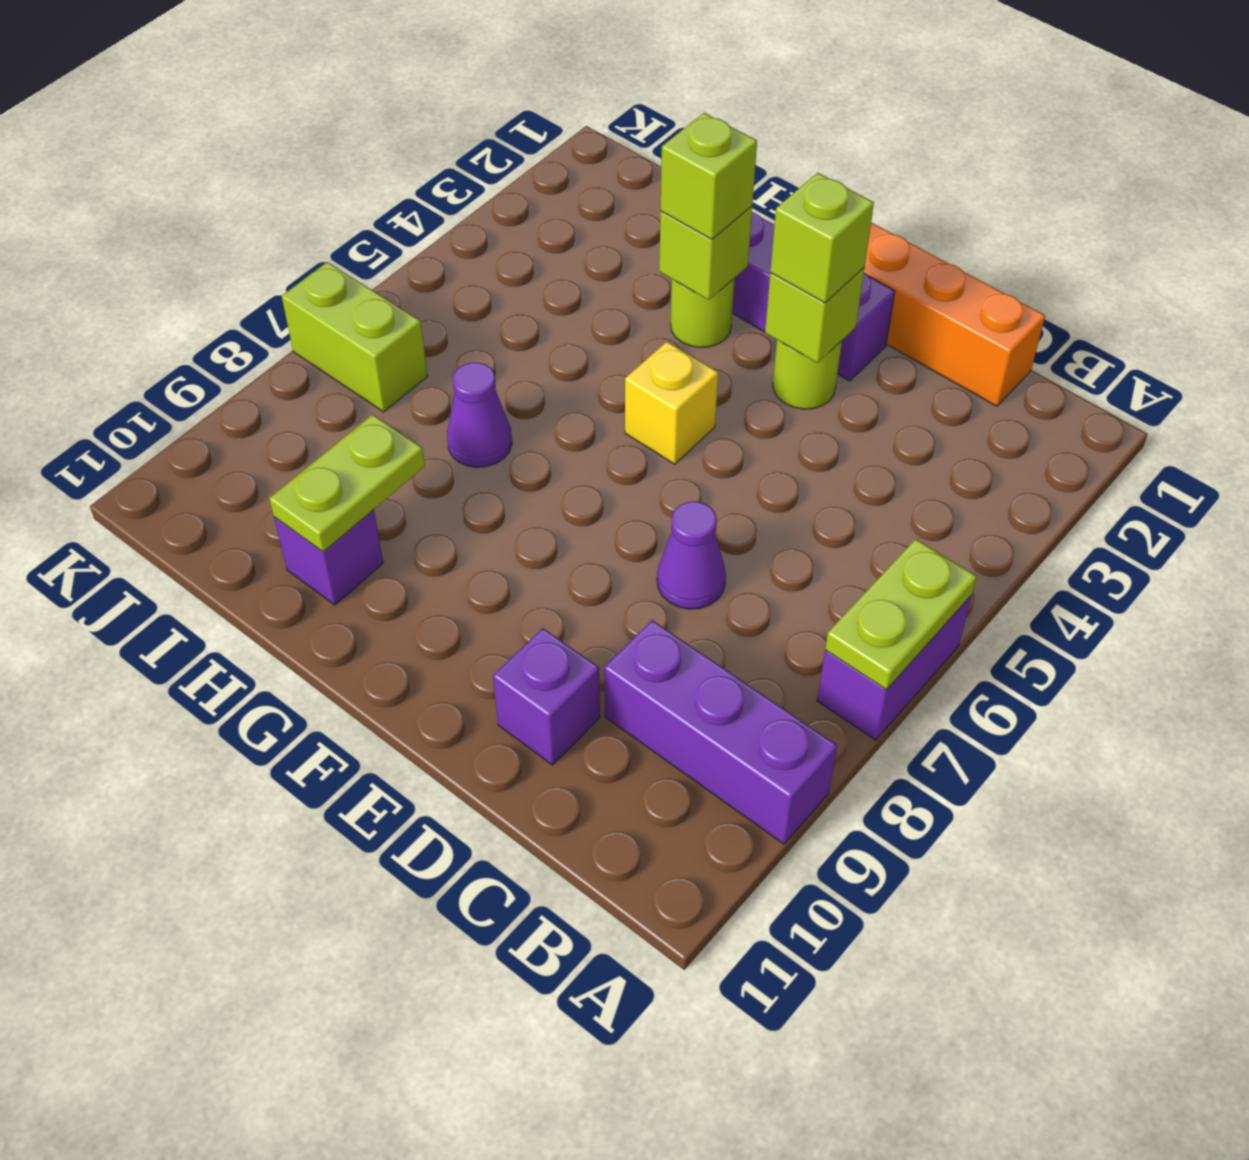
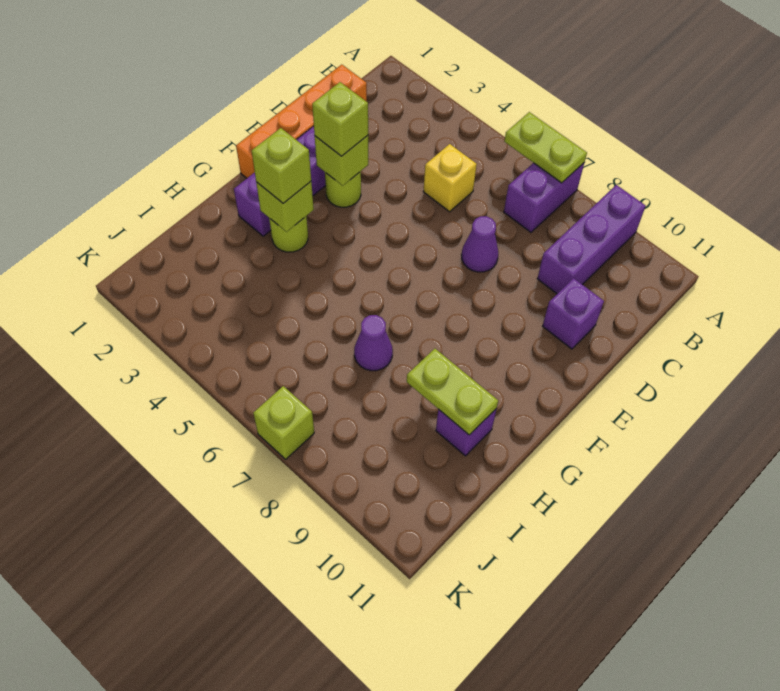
purple 1x2 brick [817,595,972,740] -> purple 1x2 brick turned to [504,163,584,232]
yellow 1x1 brick [625,342,718,464] -> yellow 1x1 brick moved to [423,144,477,212]
lime 1x2 brick [282,262,428,412] -> lime 1x1 brick [253,386,314,459]

